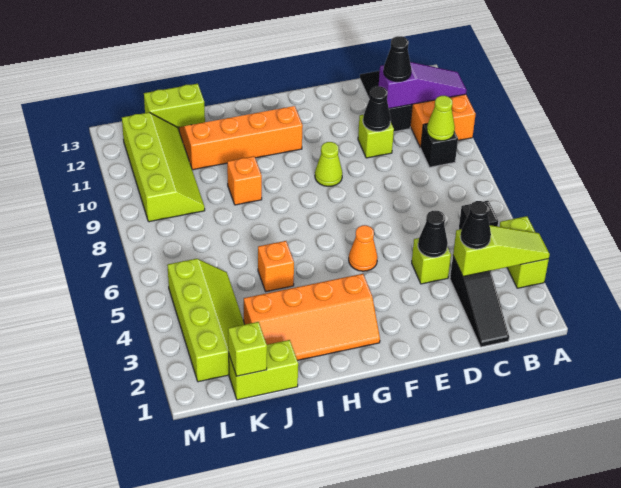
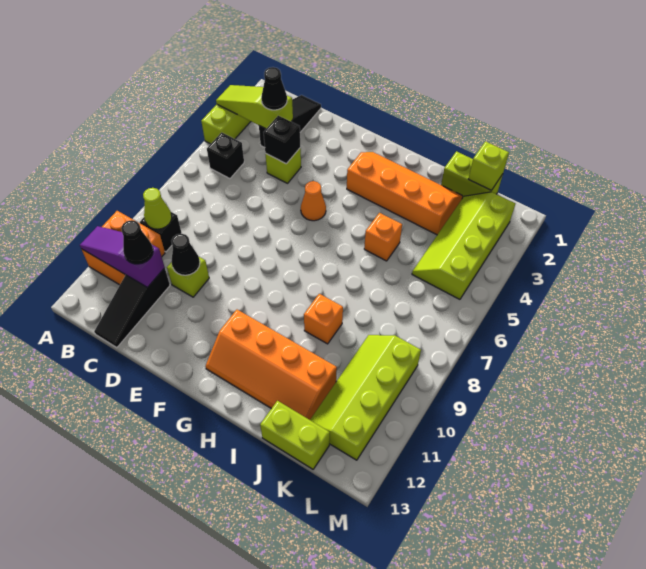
black 1x1 cone [418,211,448,257] -> black 1x1 brick [264,116,300,164]
lime 1x1 cone [315,142,342,186] -> none

